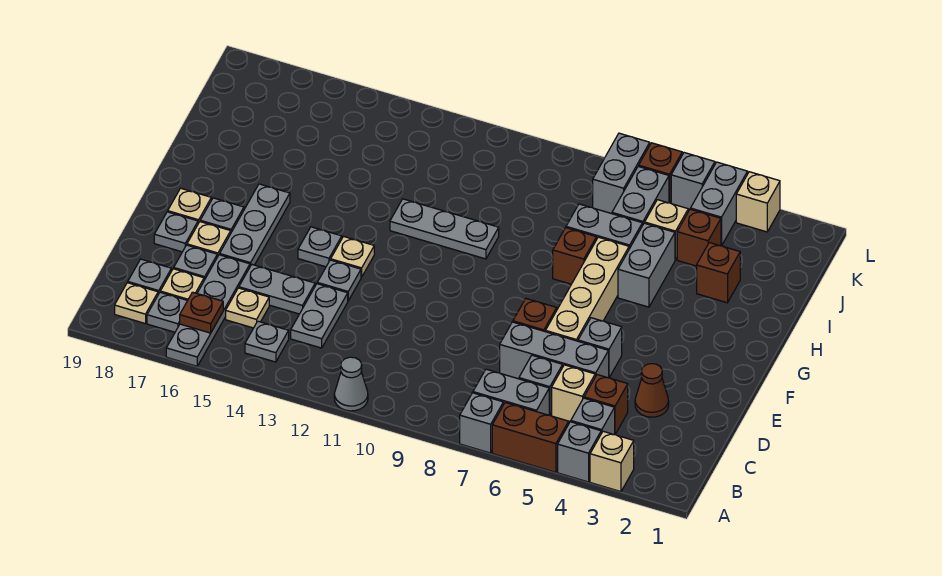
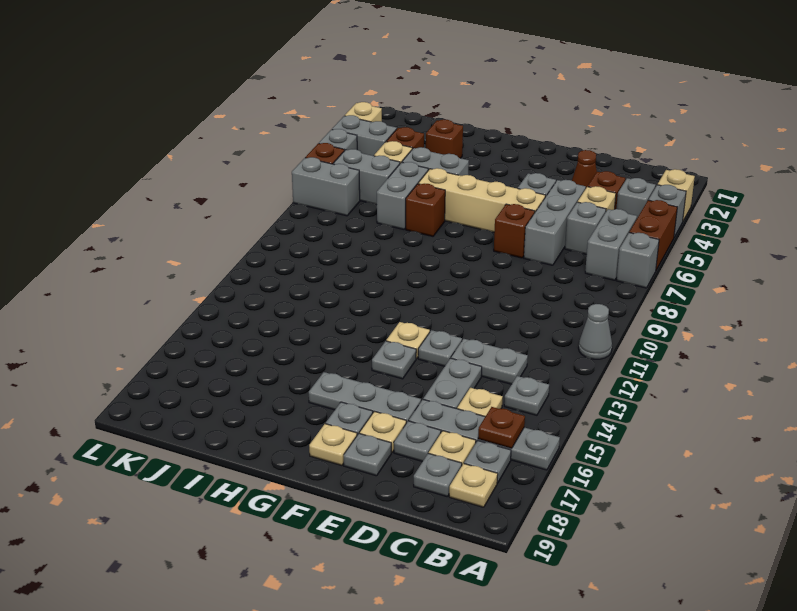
grey 1x3 plate [390,199,499,259] -> none

